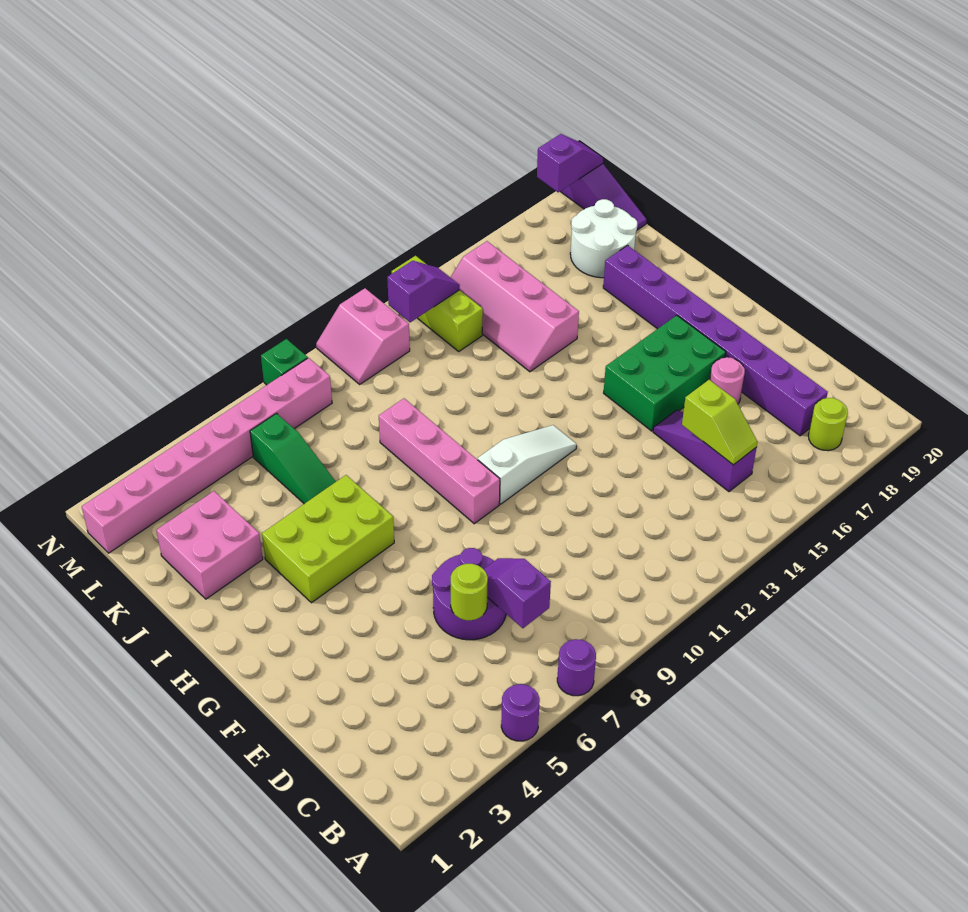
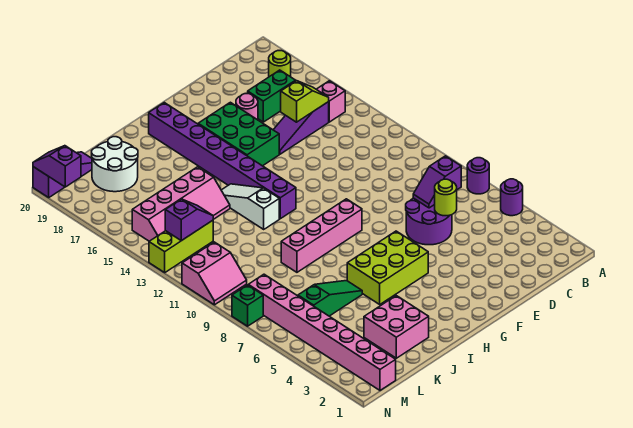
none -> pink 1x1 brick [316,81,345,122]
none -> green 1x2 brick [248,70,296,122]
purple 1x8 brick [603,245,828,436] -> purple 1x8 brick turned to [149,103,296,219]
white 1x3 slope [478,425,577,504] -> white 1x3 slope moved to [221,184,279,229]
lime 2x3 brick [262,475,394,603] -> lime 2x3 brick turned to [347,231,428,304]
purple 1x2 slope [387,261,460,322] -> purple 1x2 slope turned to [165,199,213,241]

